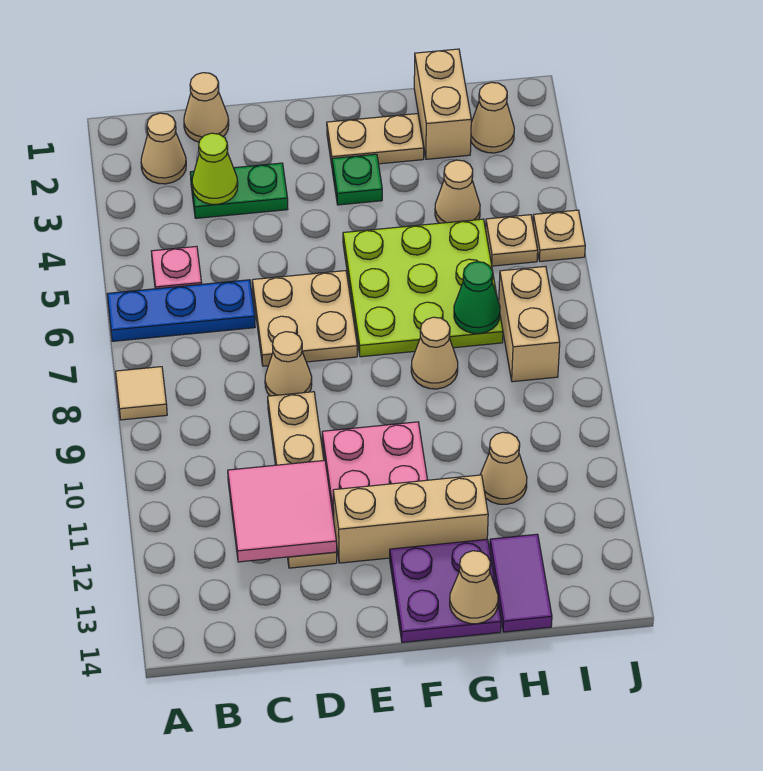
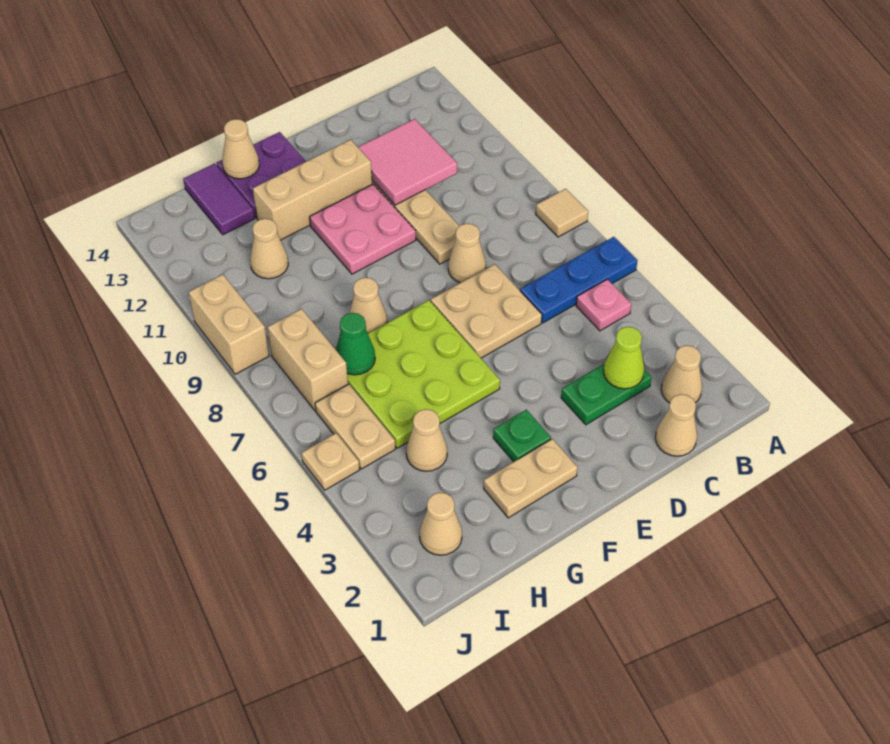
tan 1x2 brick [414,49,471,159] -> tan 1x2 brick moved to [189,274,269,374]
tan 1x1 plate [486,215,538,266] -> tan 1x2 plate [315,384,395,469]

